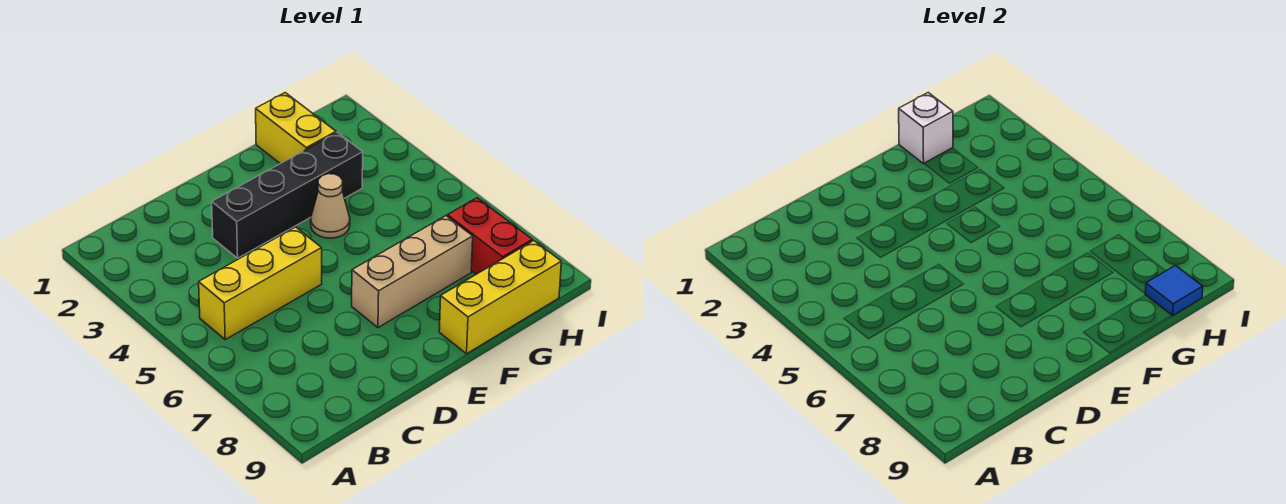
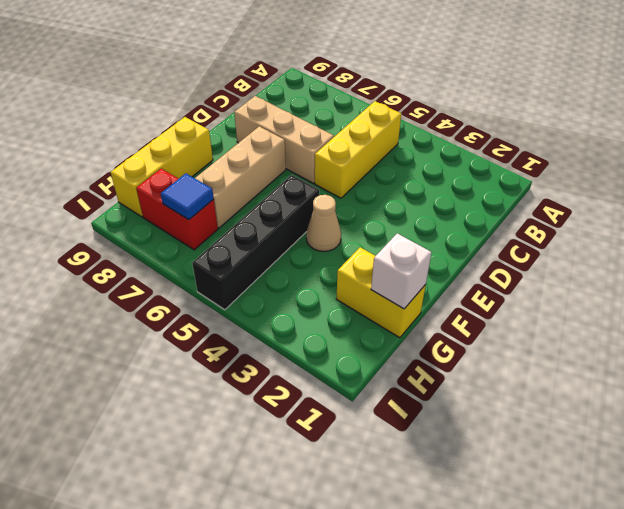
black 1x4 brick [212,132,363,258] -> black 1x4 brick moved to [192,175,319,310]
none -> tan 1x3 brick [234,96,334,183]
blue 1x1 tile [1145,265,1203,316] -> blue 1x1 tile moved to [161,173,214,220]

